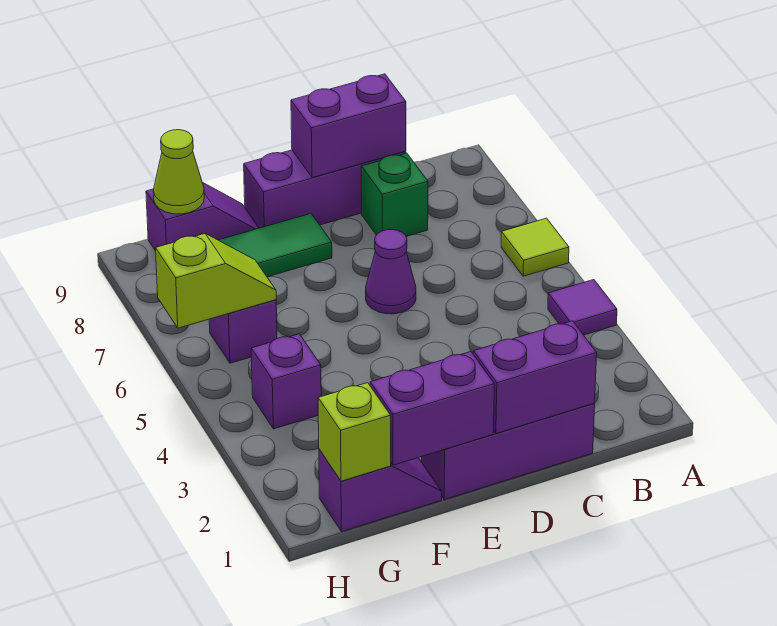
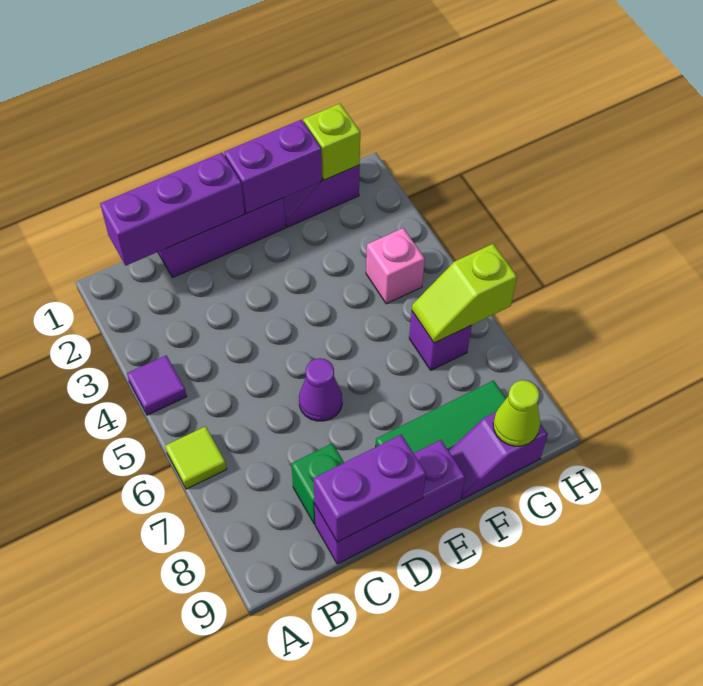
purple 1x2 brick [473,321,597,433] -> purple 1x3 brick [100,153,245,266]
purple 1x1 brick [251,334,321,429] -> pink 1x1 brick [366,228,425,304]

